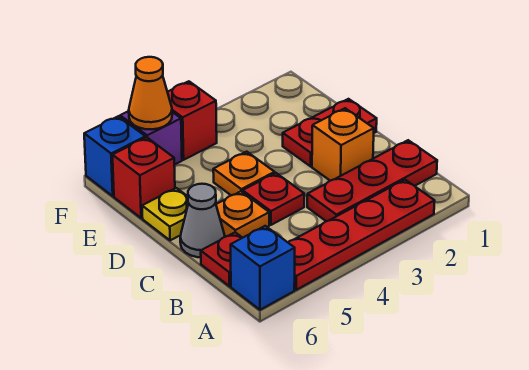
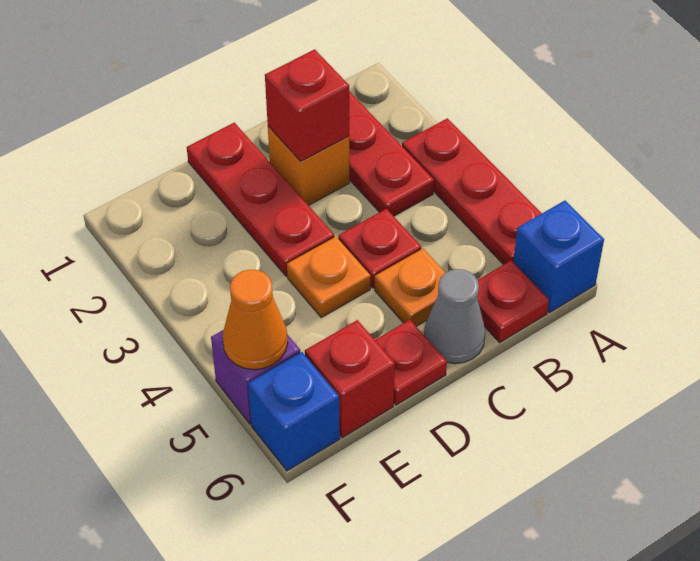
red 1x4 plate [288,180,435,290] -> red 1x3 plate [402,118,542,265]
red 1x2 plate [283,99,377,166] -> red 1x3 plate [187,123,334,276]
yellow 1x1 plate [142,188,189,240] -> red 1x1 plate [375,320,447,405]
red 1x1 brick [168,81,217,160] -> red 1x1 brick moved to [265,49,349,161]

